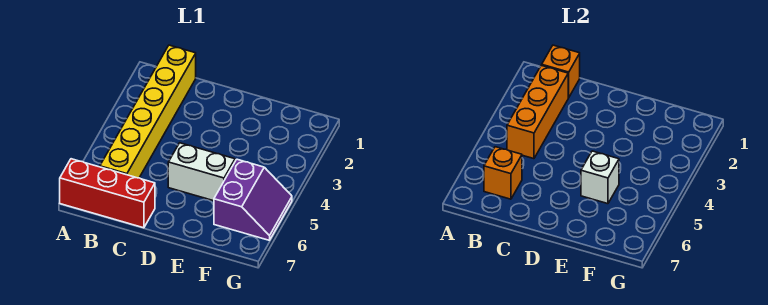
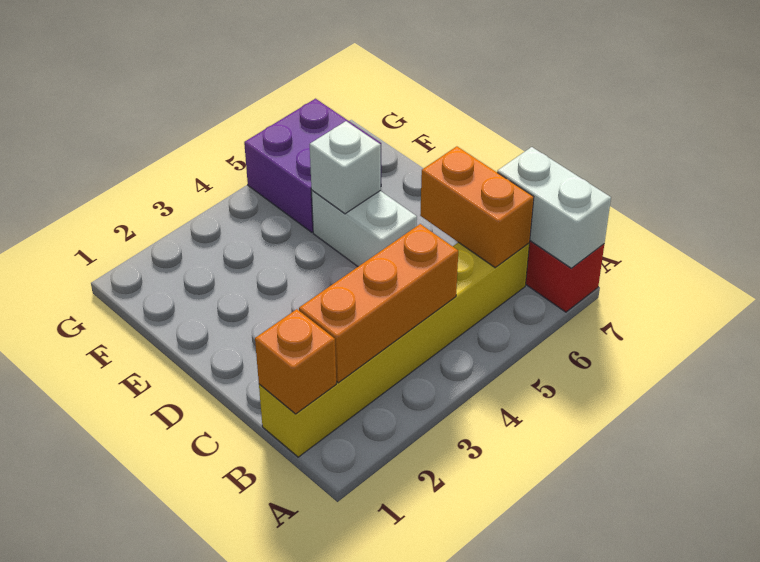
none -> white 1x2 brick [497,147,611,268]
orange 1x1 brick [484,147,522,199] -> orange 1x2 brick [420,146,534,268]
purple 2x2 slope [214,159,292,240] -> purple 2x2 brick [244,99,381,232]

